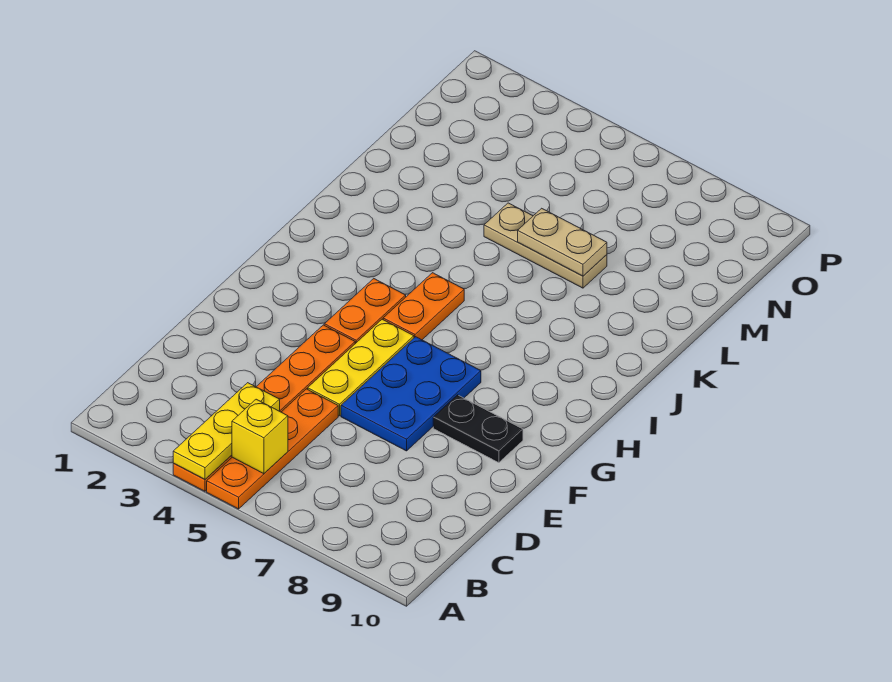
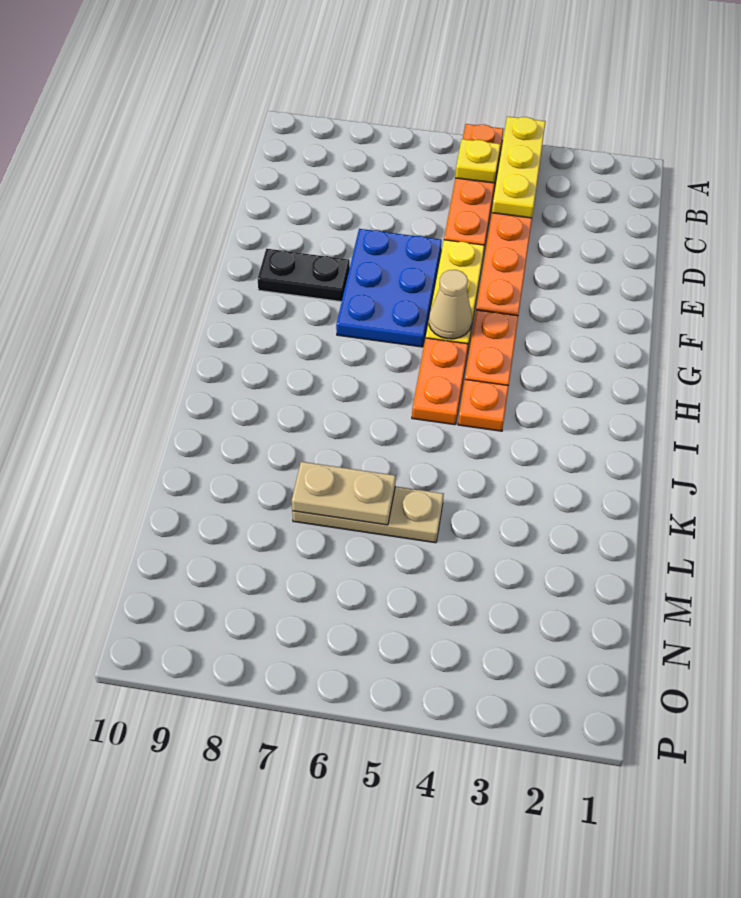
yellow 1x1 brick [232,399,288,474] -> yellow 1x1 plate [455,139,500,183]
none -> tan 1x1 cone [429,270,472,339]
none -> orange 1x1 plate [458,379,509,431]

